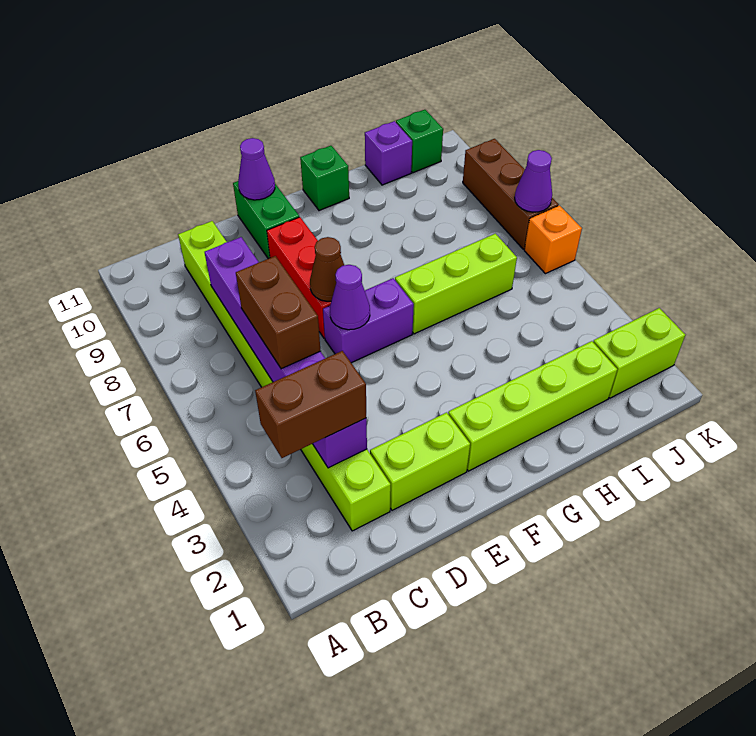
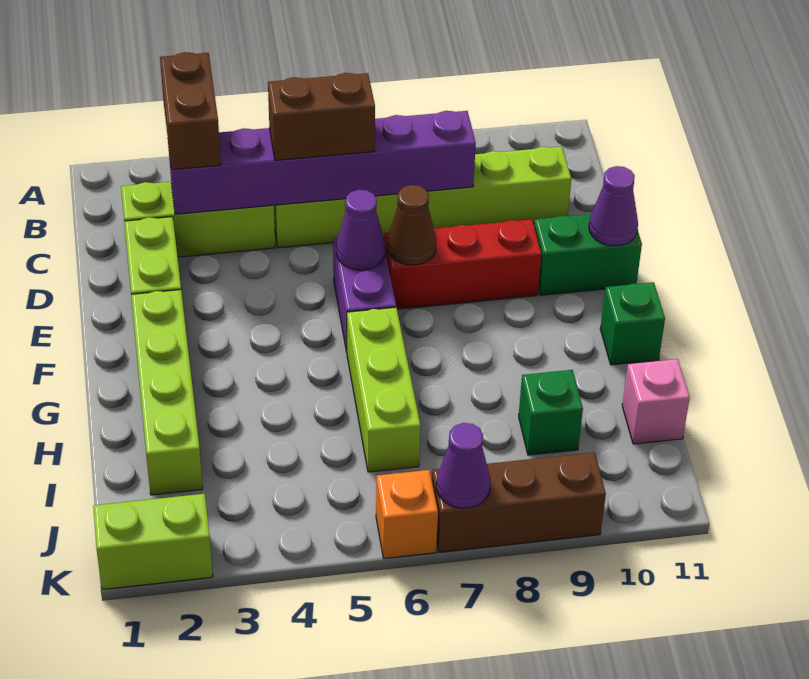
purple 1x1 brick [365,121,412,185] -> pink 1x1 brick [622,359,690,444]
lime 1x2 brick [593,308,685,398] -> lime 1x2 brick turned to [93,494,213,590]
green 1x1 brick [396,110,443,173] -> green 1x1 brick moved to [519,370,583,455]

